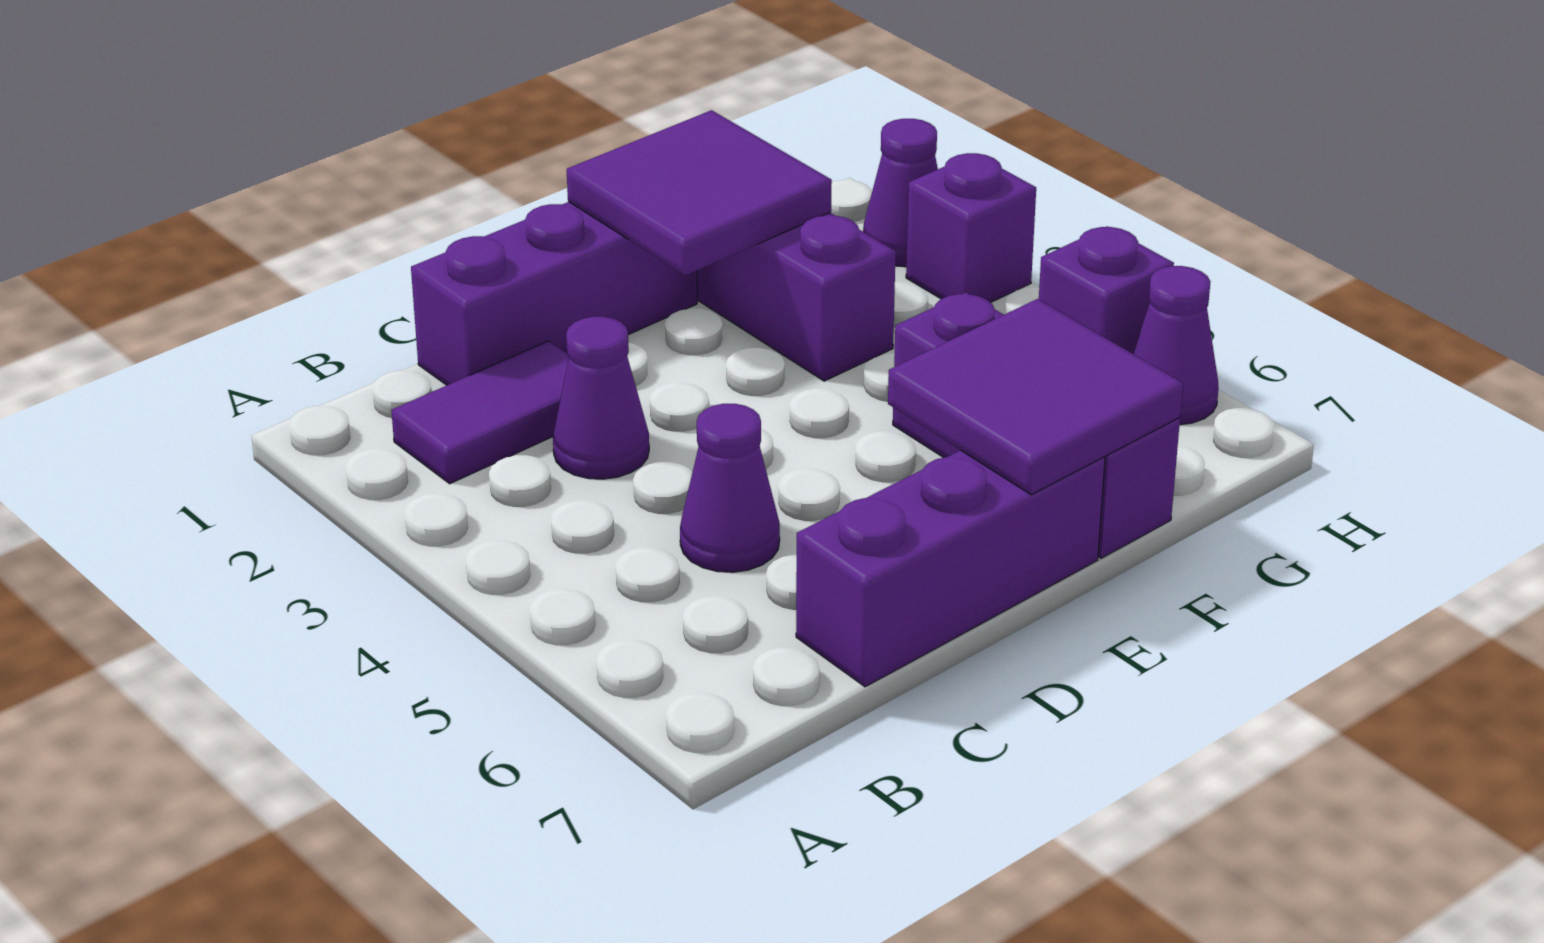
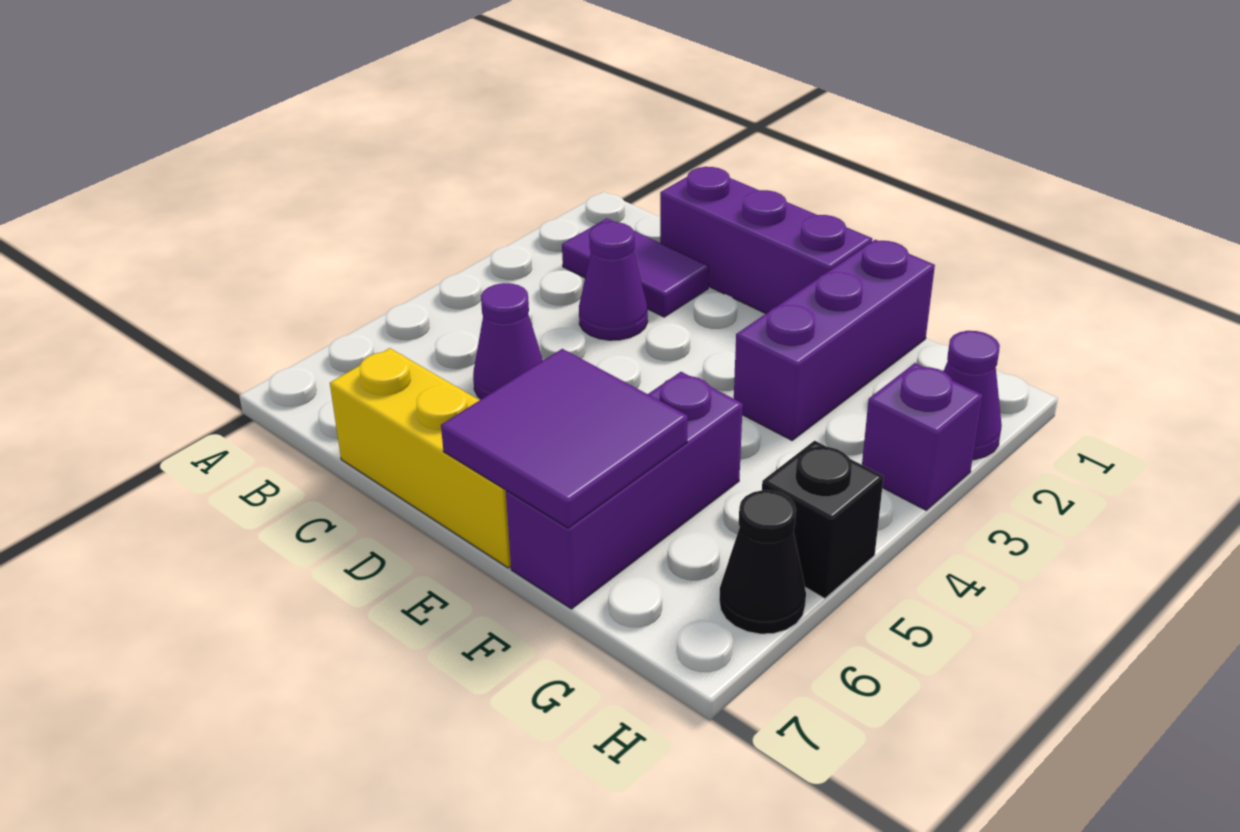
purple 1x3 brick [796,450,1105,687] -> yellow 1x3 brick [330,348,511,568]
purple 2x2 tile [567,110,832,275] -> none
purple 1x1 brick [1039,226,1174,354] -> black 1x1 brick [762,441,884,599]
purple 1x1 cone [1133,266,1219,425] -> black 1x1 cone [719,490,806,634]

